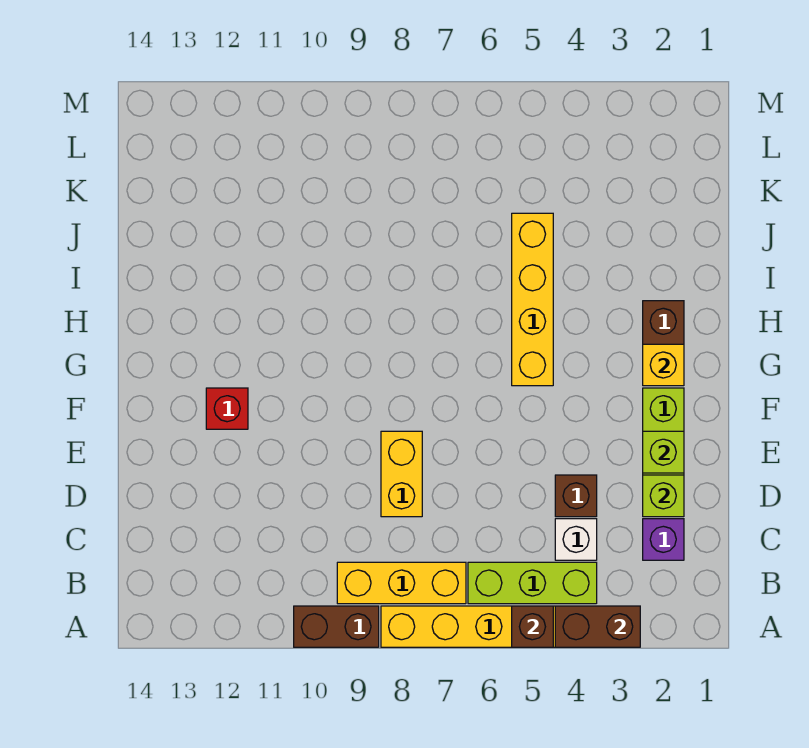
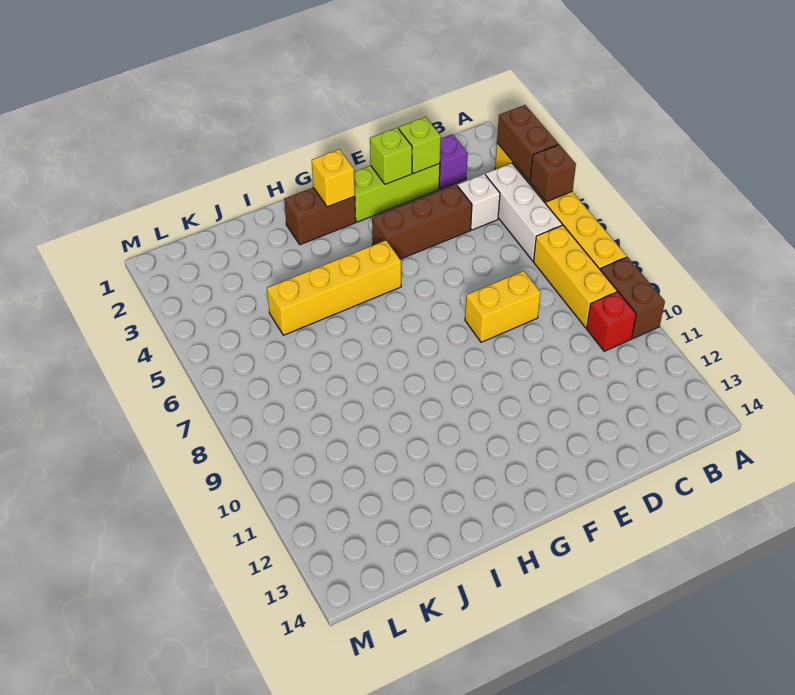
lime 1x3 brick [468,562,597,604] -> white 1x3 brick [486,163,562,261]
brown 1x1 brick [555,475,597,517] -> brown 1x3 brick [372,185,472,259]
red 1x1 brick [206,388,248,429] -> red 1x1 brick moved to [587,292,636,351]

